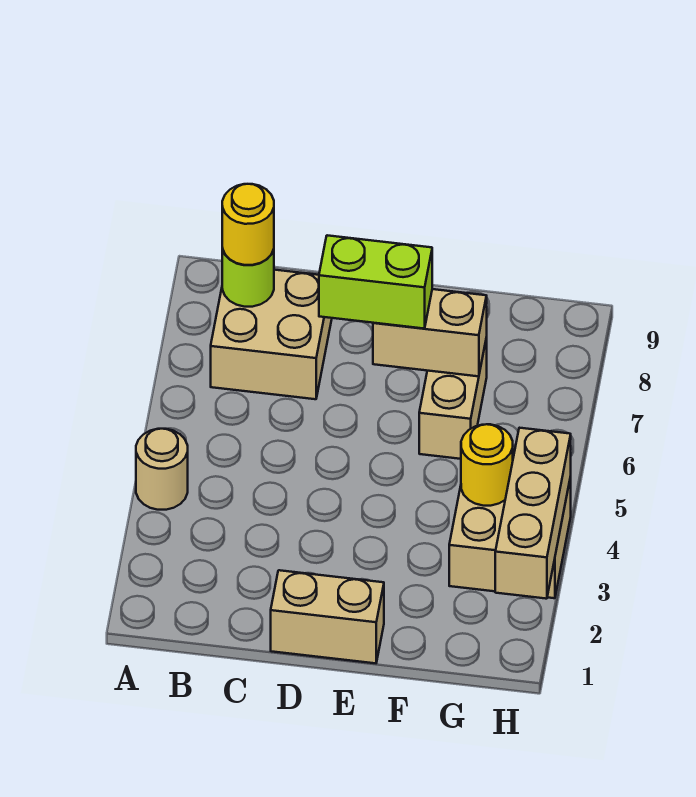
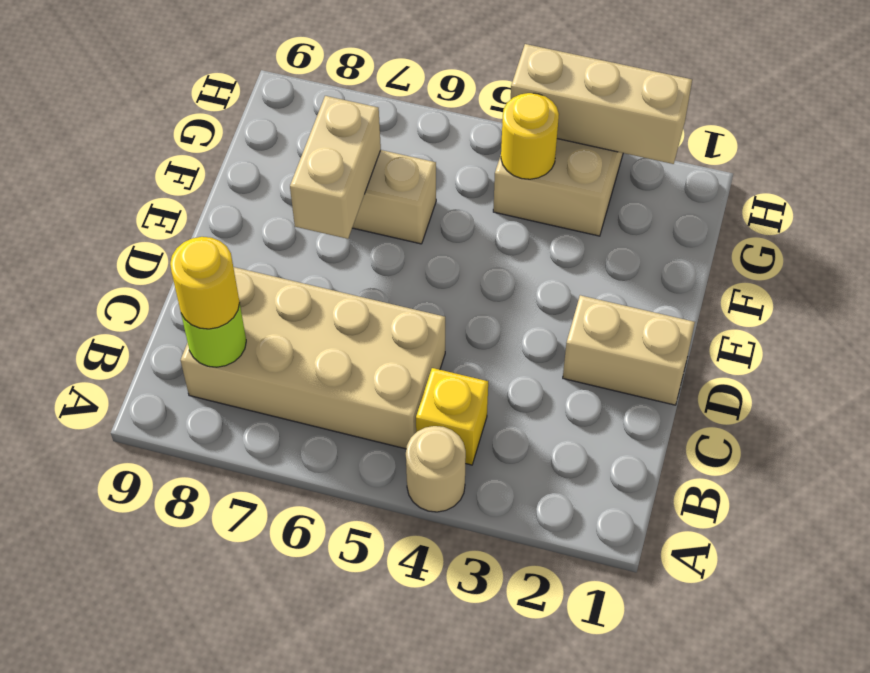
none -> yellow 1x1 brick [416,368,488,465]
tan 2x2 brick [211,270,332,399] -> tan 2x4 brick [181,267,445,449]
tan 1x2 brick [271,570,384,663] -> tan 1x2 brick turned to [563,295,695,405]
lime 1x2 brick [319,235,432,329] -> none

